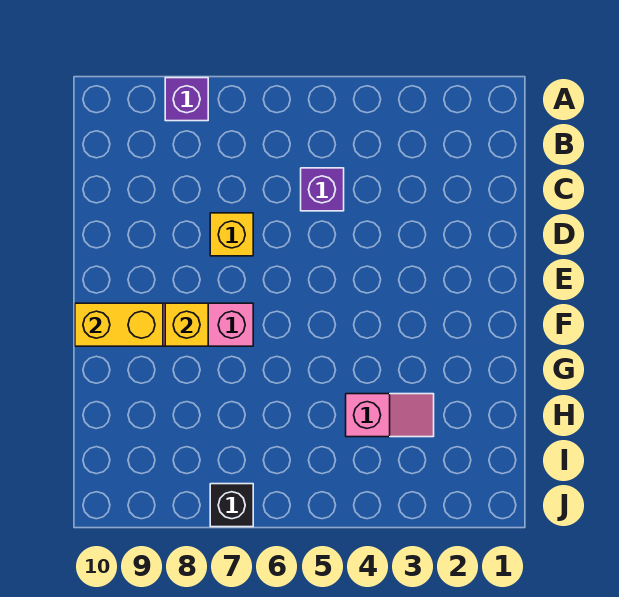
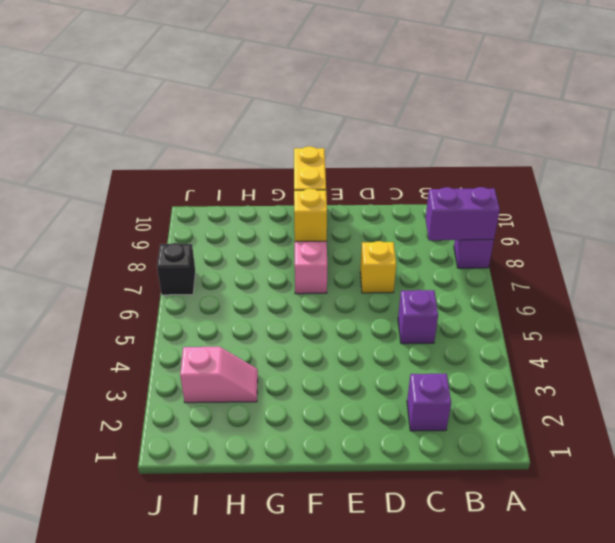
none -> purple 1x2 brick [426,187,500,240]
none -> purple 1x1 brick [407,374,451,431]
pink 1x2 slope [346,394,434,437] -> pink 1x2 slope turned to [180,347,258,403]

